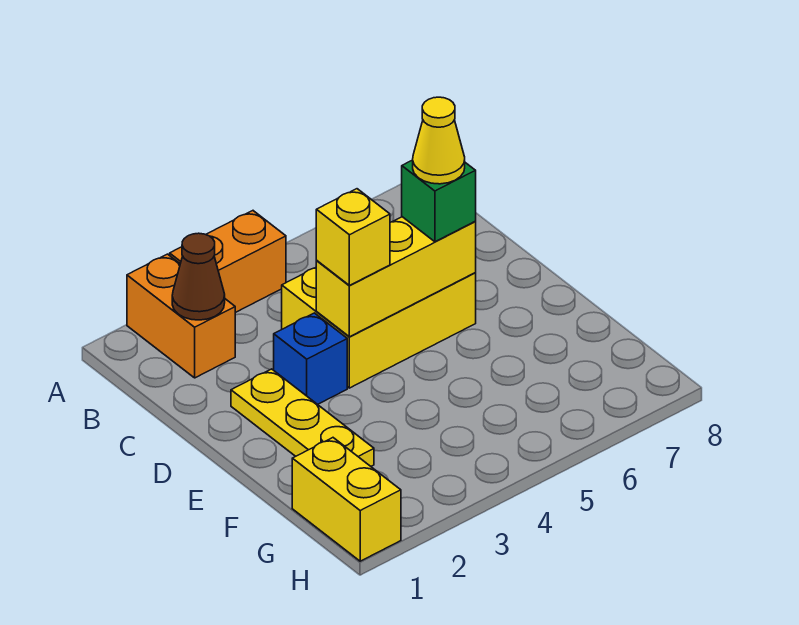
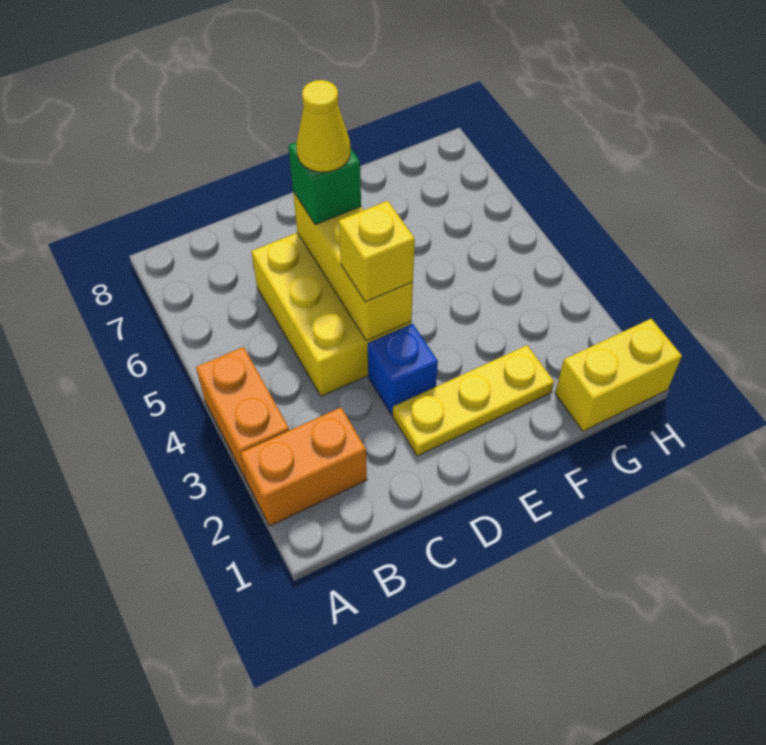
brown 1x1 cone [172,233,225,320] -> none

